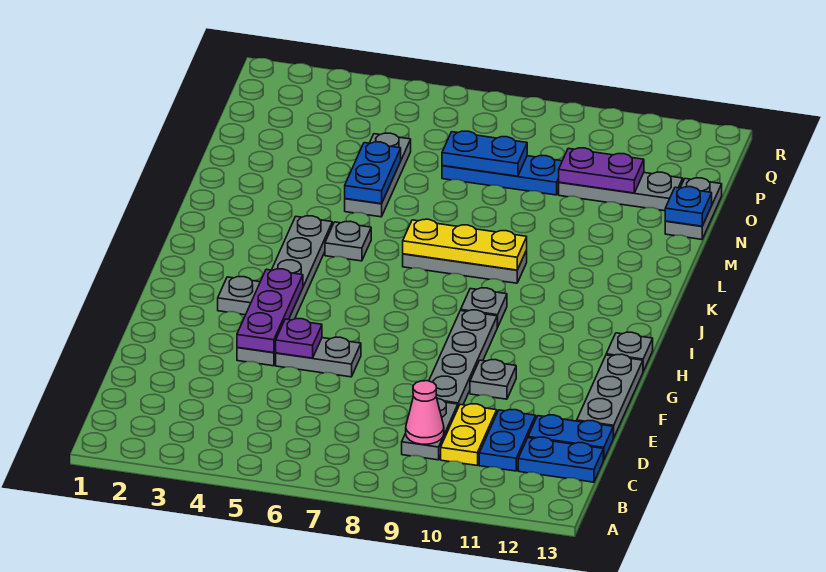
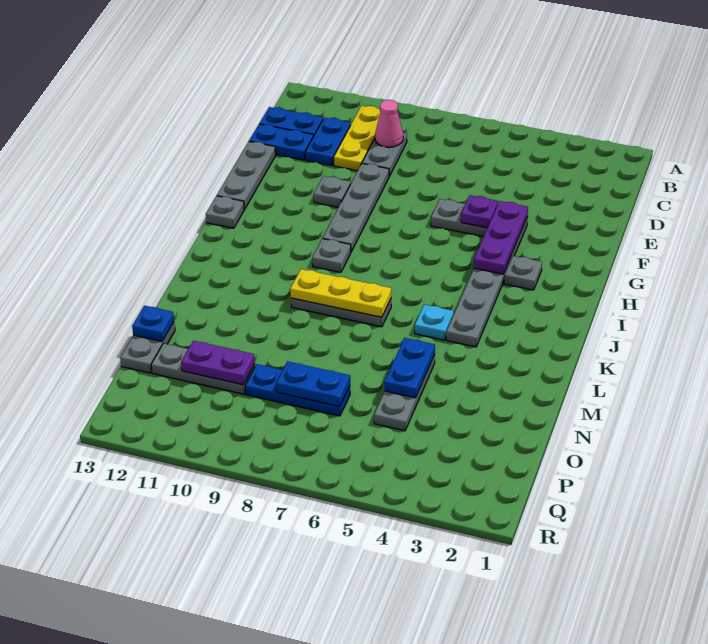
yellow 1x2 plate [441,404,497,465] -> yellow 1x3 plate [333,106,380,171]
grey 1x1 plate [325,221,371,261] -> cyan 1x1 plate [415,305,454,340]

